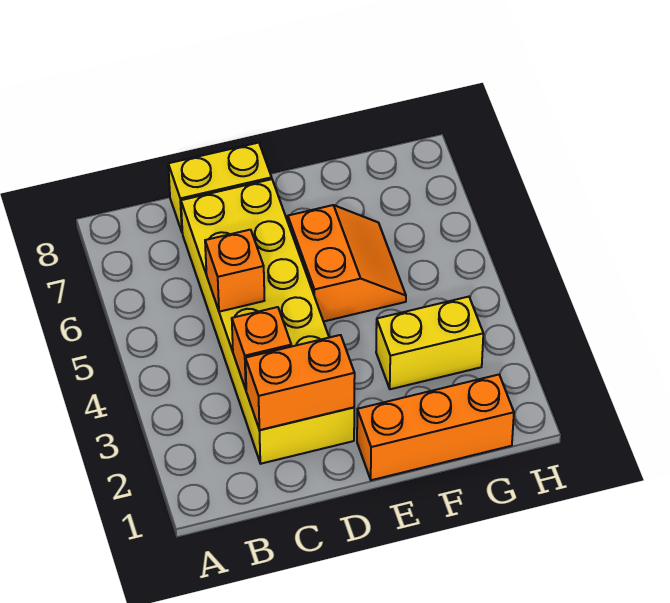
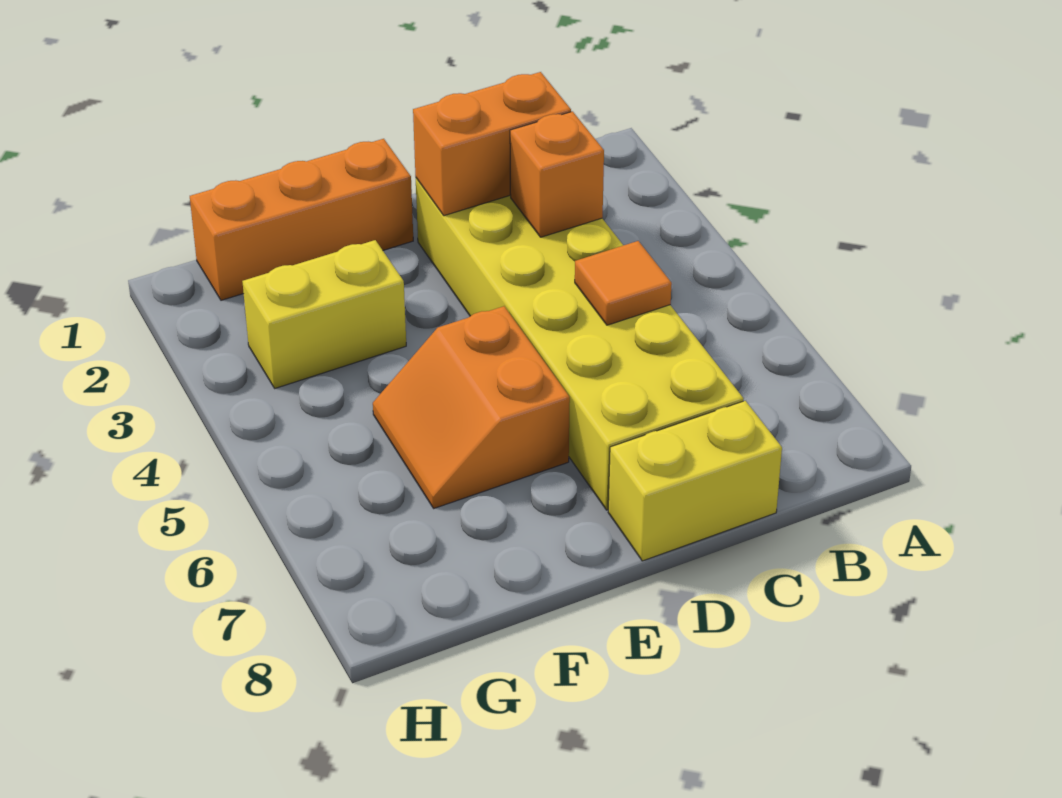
orange 1x1 brick [205,230,265,312] -> orange 1x1 tile [575,241,672,325]

